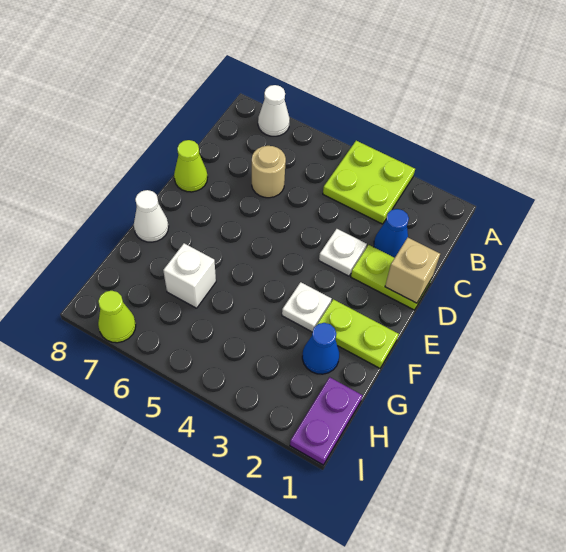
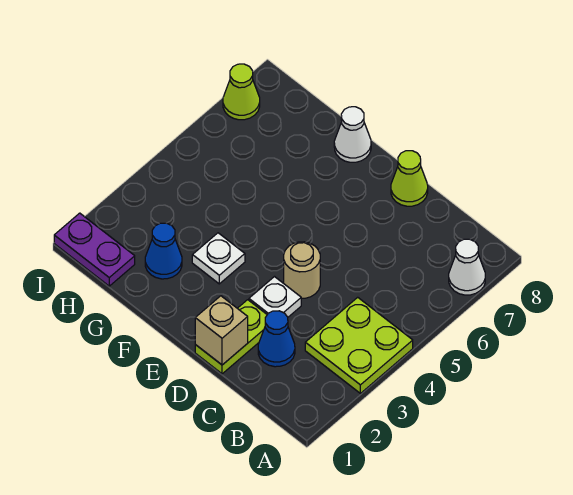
tan 1x1 round brick [252,146,286,198] -> tan 1x1 round brick moved to [284,242,320,298]
lime 1x2 plate [317,299,399,368] -> none
white 1x1 brick [163,243,216,308] -> none

